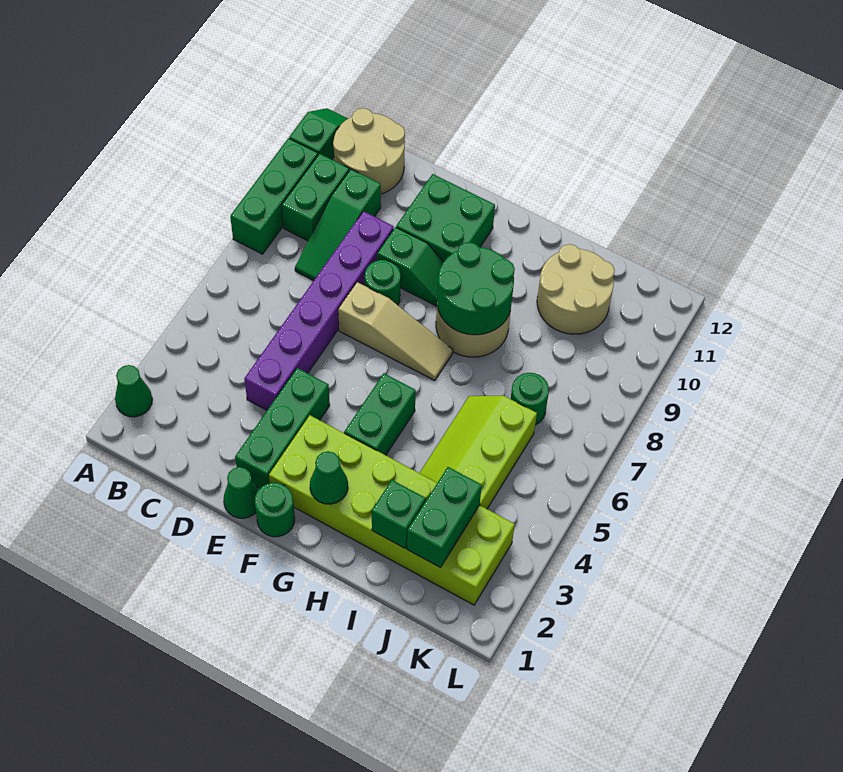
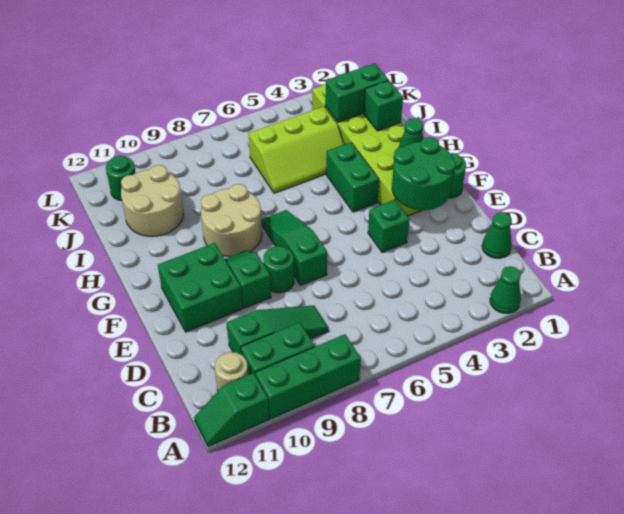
tan 2x2 round brick [333,108,405,194] -> tan 1x1 round brick [215,352,248,391]
purple 1x6 brick [244,211,394,410] -> none
green 1x1 cone [224,467,258,518] -> green 1x1 cone moved to [482,212,512,258]
green 1x3 brick [235,368,330,488] -> green 1x1 brick [368,200,410,253]
tan 1x3 slope [338,282,453,381] -> green 1x3 slope [261,210,327,285]
green 1x2 brick [344,374,416,455] -> green 1x2 brick turned to [326,142,379,212]
green 2x2 round brick [437,242,515,335] -> green 2x2 round brick moved to [392,137,456,210]
green 1x1 round brick [511,373,549,425] -> green 1x1 round brick moved to [106,156,136,201]

